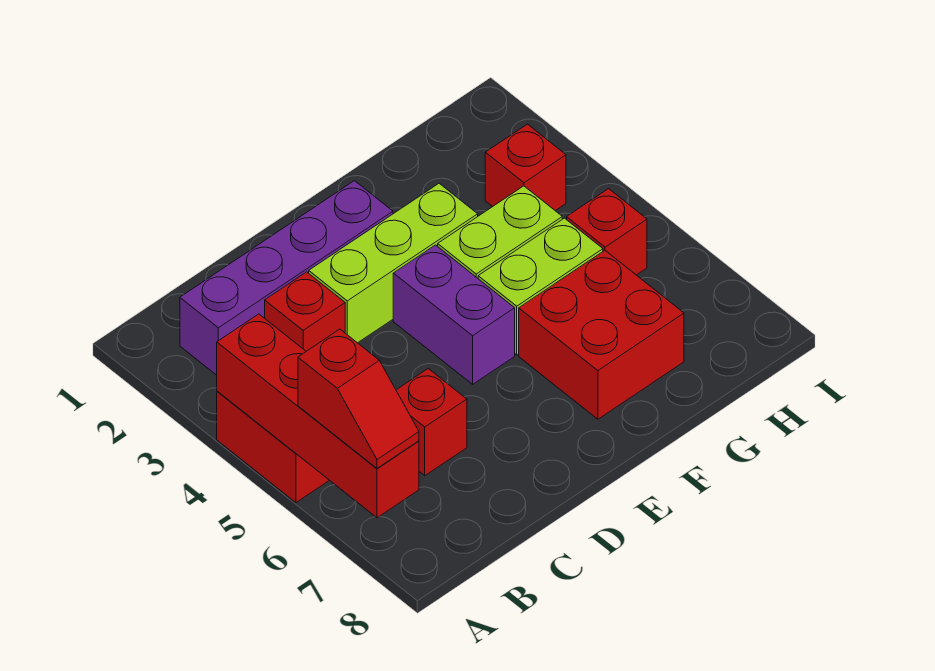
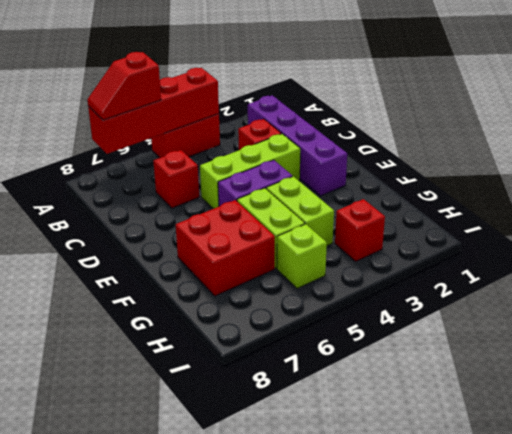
lime 1x3 brick [309,183,478,343] -> lime 1x3 brick turned to [200,134,300,209]
red 1x1 brick [567,189,647,275] -> lime 1x1 brick [277,224,327,289]

